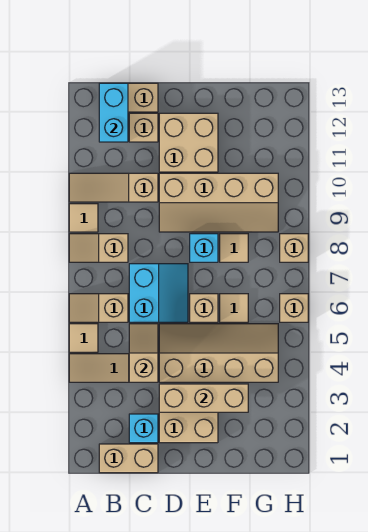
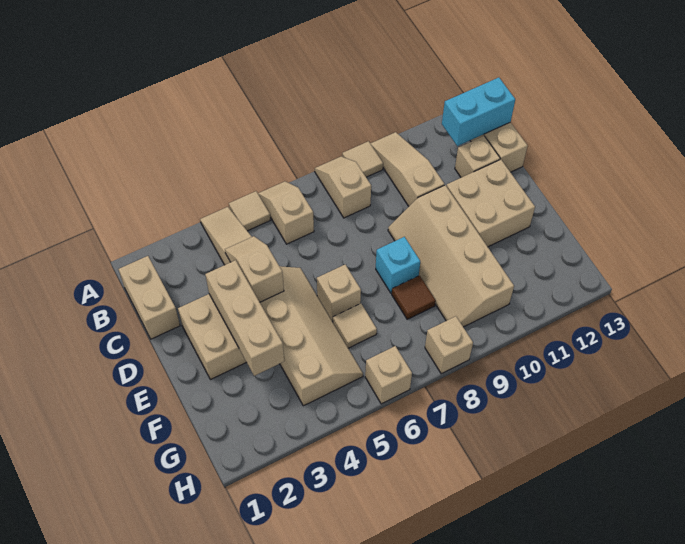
cyan 1x1 brick [129,414,158,443] -> none
tan 1x2 slope [129,324,158,382] -> tan 1x2 slope turned to [225,236,284,302]
cyan 2x2 slope [129,264,188,322] -> none
tan 1x1 tile [220,234,248,262] -> brown 1x1 tile [392,276,436,319]

